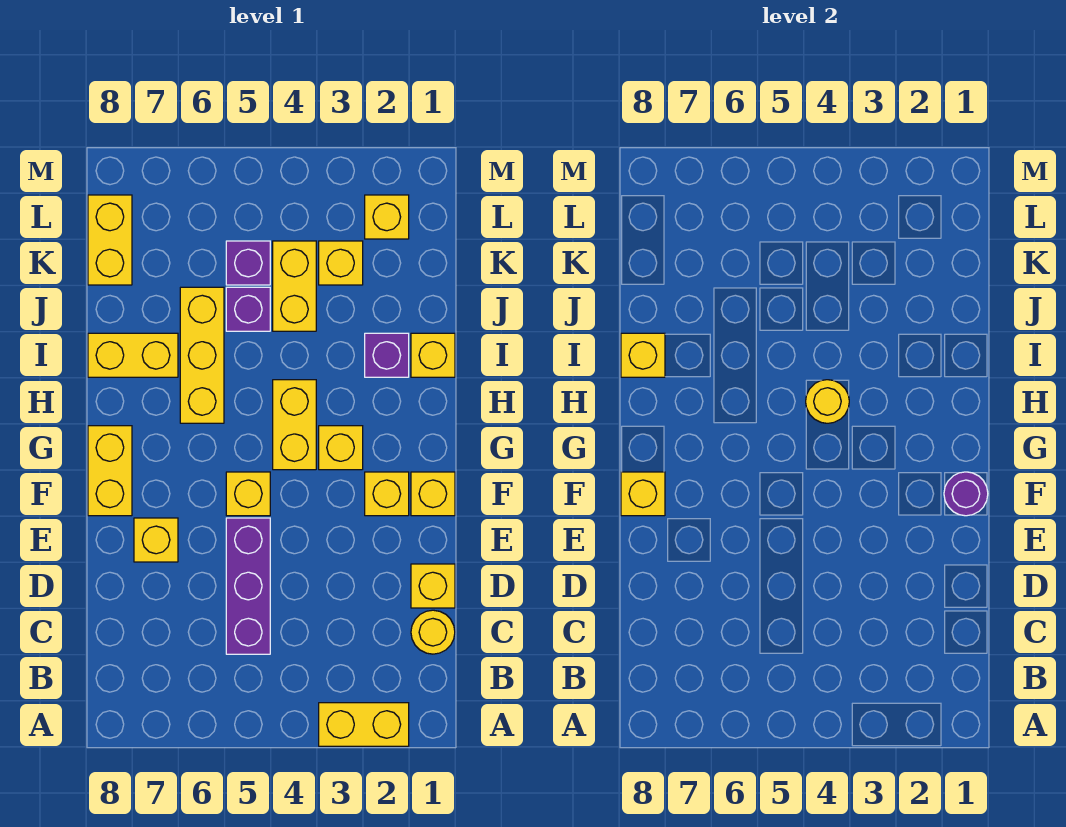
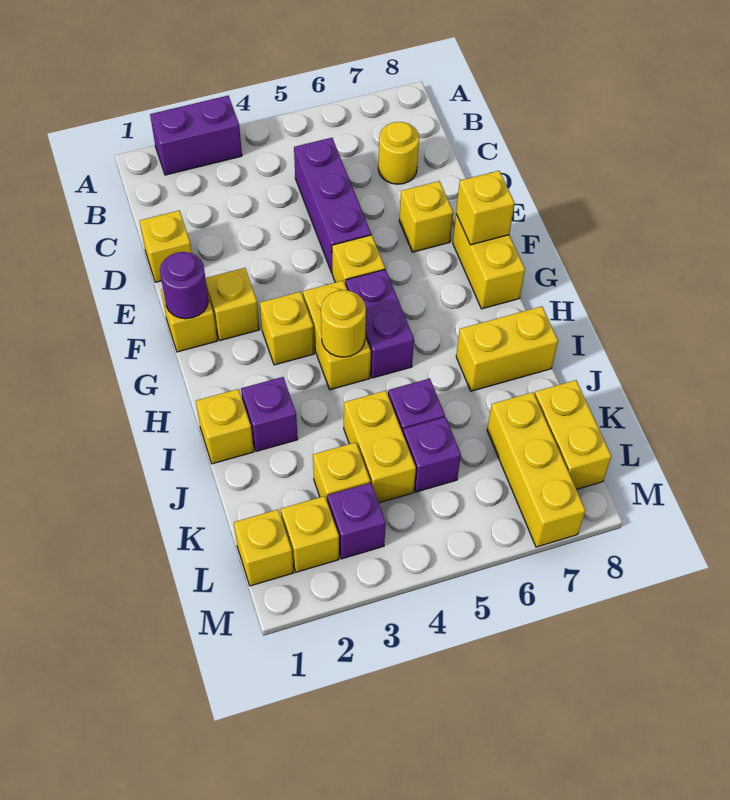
yellow 1x2 brick [319,703,409,746] -> purple 1x2 brick [150,96,242,175]
yellow 1x1 round brick [411,610,455,654] -> yellow 1x1 round brick moved to [378,122,419,184]
none -> purple 1x2 brick [346,269,414,378]
yellow 1x3 brick [180,287,224,423] -> yellow 1x3 brick moved to [487,392,586,547]
yellow 1x1 brick [621,333,665,377] -> yellow 1x1 brick moved to [234,510,293,586]
none -> purple 1x1 brick [327,483,386,559]

